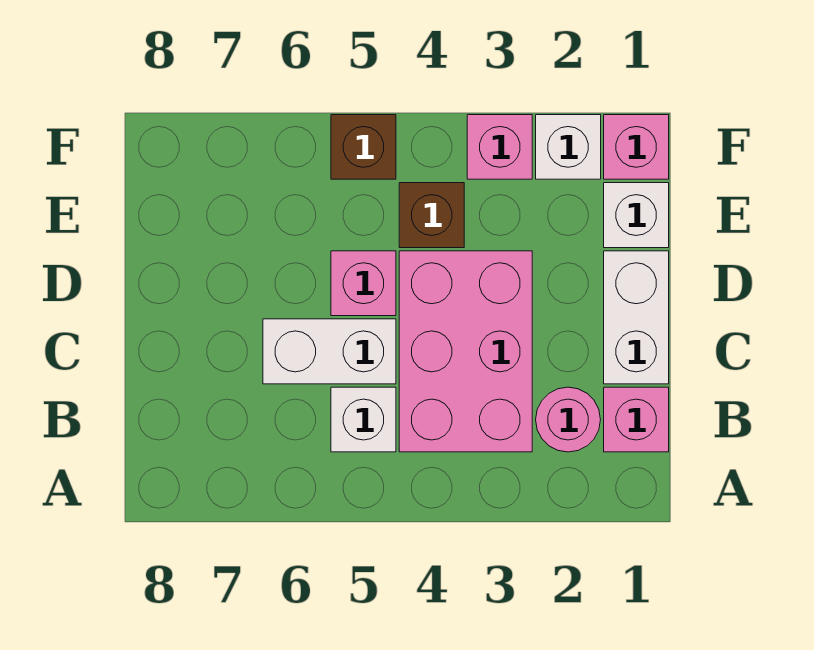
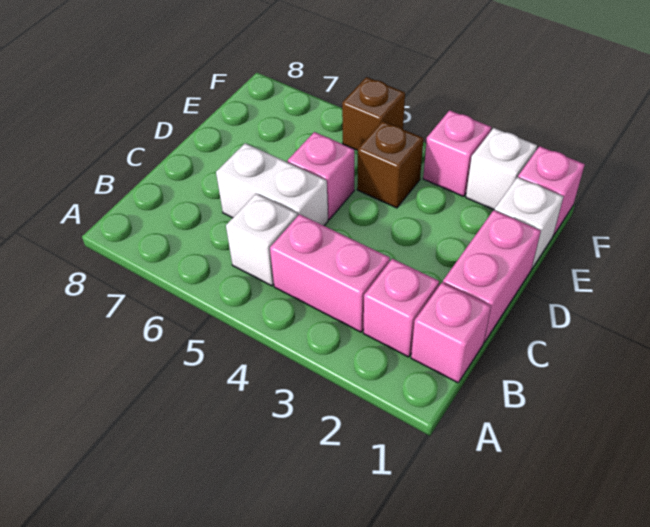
pink 1x1 round brick [536,387,601,452] -> pink 1x1 brick [363,259,439,357]
pink 2x3 brick [399,251,532,452] -> pink 1x2 brick [270,214,390,332]
white 1x2 brick [604,251,669,384] -> pink 1x2 brick [443,210,541,342]

